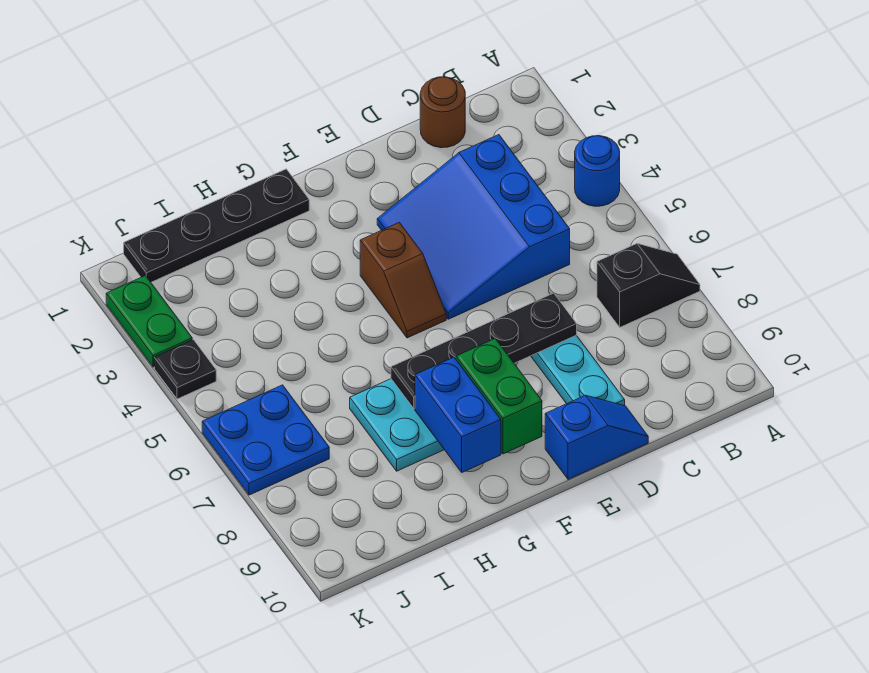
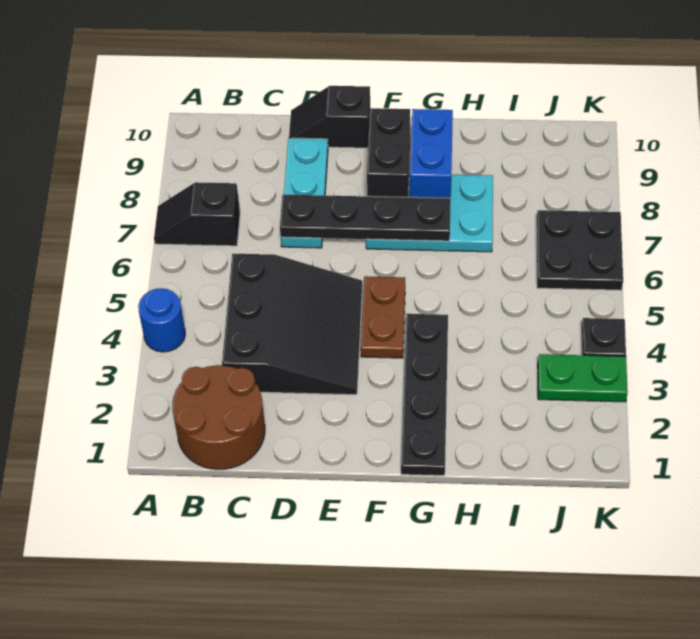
brown 1x1 round brick [420,77,465,148] -> brown 2x2 round brick [172,365,265,469]
blue 3x3 slope [377,135,570,319] -> black 3x3 slope [222,254,362,395]
blue 1x2 slope [545,395,648,479] -> black 1x2 slope [289,86,370,148]
brown 1x2 slope [360,222,446,338] -> brown 1x2 plate [361,276,405,358]
green 1x2 brick [456,339,542,454] -> black 1x2 brick [367,108,410,197]
black 1x4 plate [124,169,309,282] -> black 1x4 plate turned to [401,314,448,476]
blue 2x2 plate [202,385,329,495] -> black 2x2 plate [536,210,623,290]
green 1x2 plate [106,276,192,367] -> green 1x2 plate turned to [538,354,628,402]

